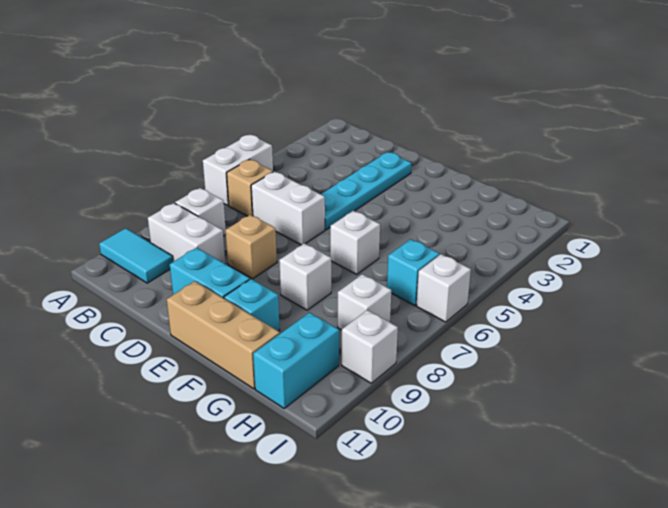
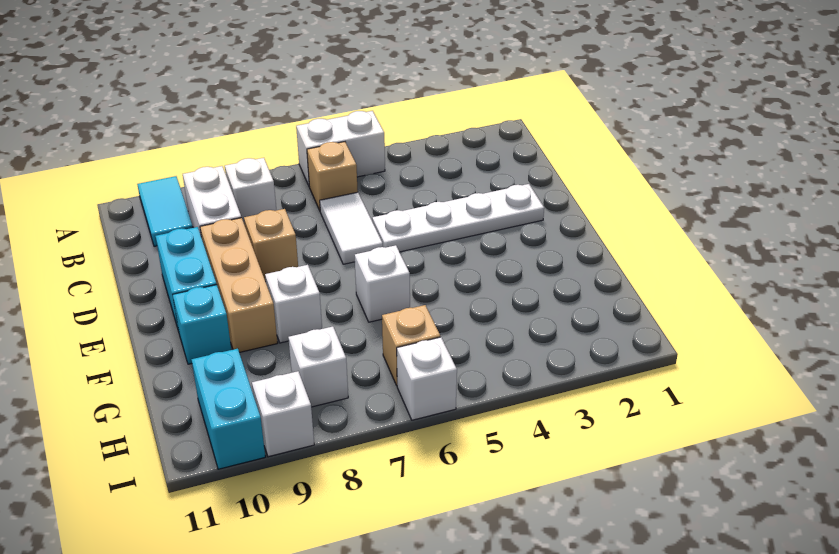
white 1x2 brick [251,171,325,245] -> white 1x2 tile [320,192,383,264]
cyan 1x4 plate [321,152,411,230] -> white 1x4 plate [372,184,544,252]
tan 1x3 brick [167,281,280,389] -> tan 1x3 brick moved to [200,218,278,352]
cyan 1x1 brick [387,239,439,306] -> tan 1x1 brick [382,305,440,385]
cyan 1x2 brick [253,313,339,408] -> cyan 1x2 brick turned to [191,349,265,469]

